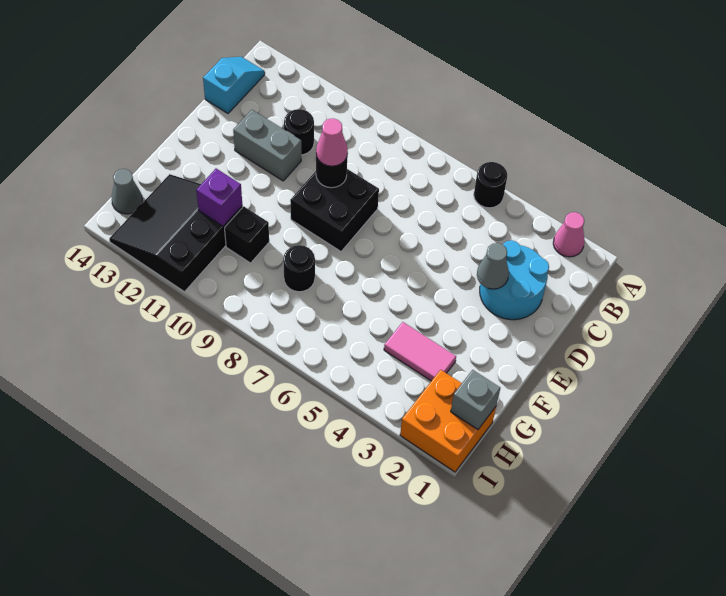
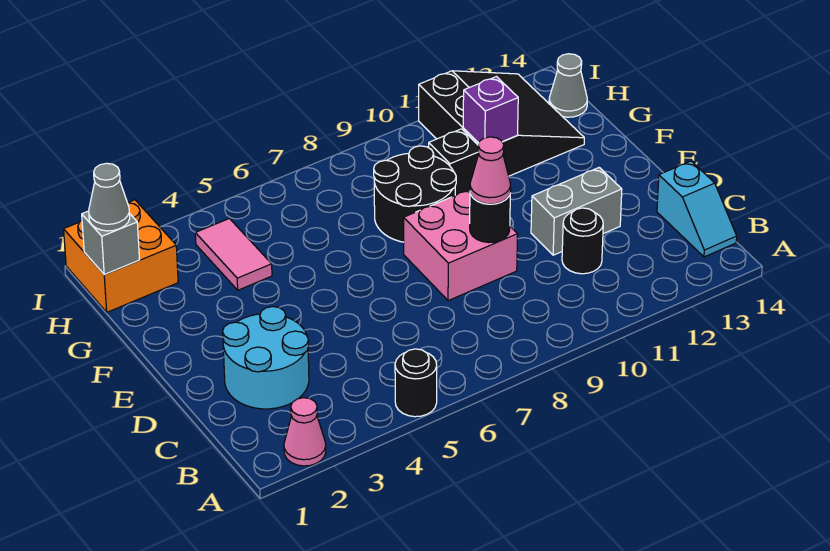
grey 1x1 cone [477,243,509,289] -> grey 1x1 cone moved to [89,163,130,231]
black 2x2 brick [290,169,379,251] -> pink 2x2 brick [404,190,518,301]
pink 1x2 tile [384,322,456,381] -> pink 1x2 tile turned to [195,219,272,290]
black 1x1 round brick [283,245,315,292] -> black 2x2 round brick [374,146,456,242]

